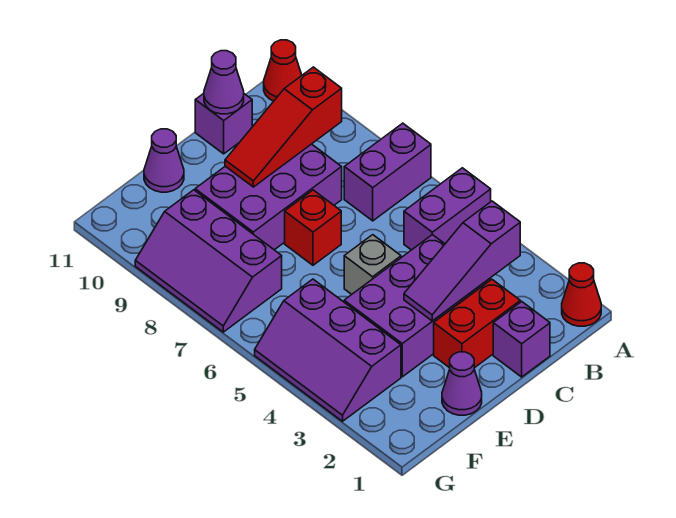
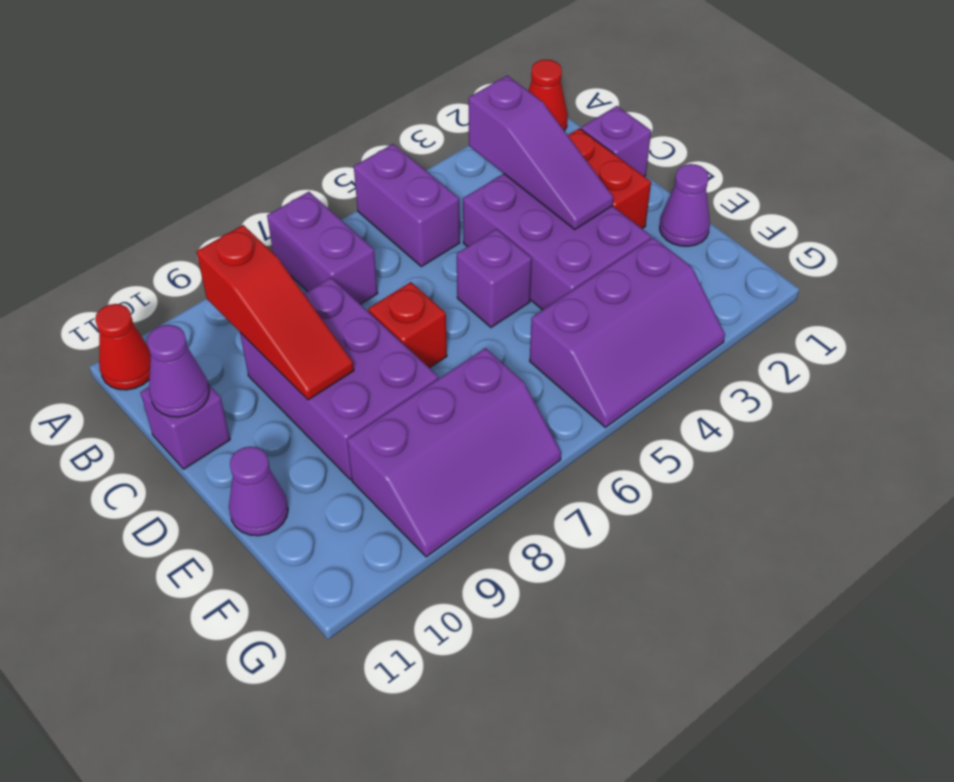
grey 1x1 brick [344,235,401,294] -> purple 1x1 brick [457,229,532,327]

